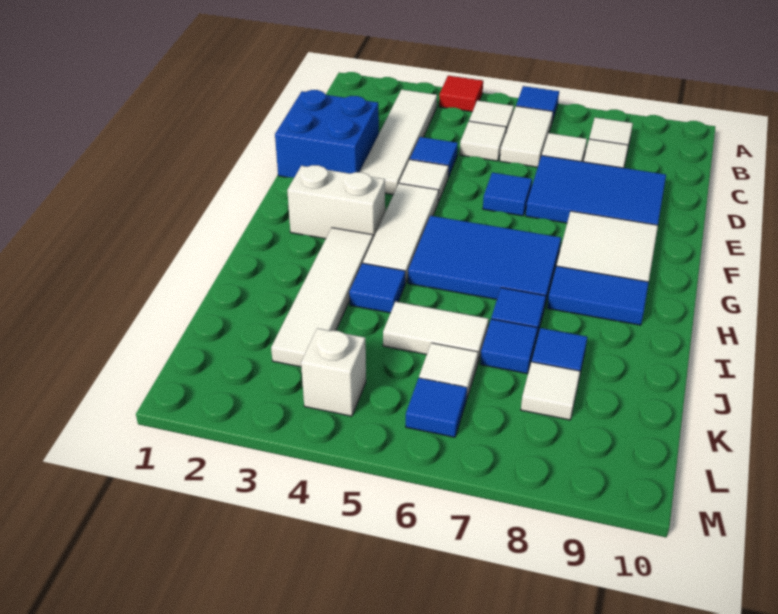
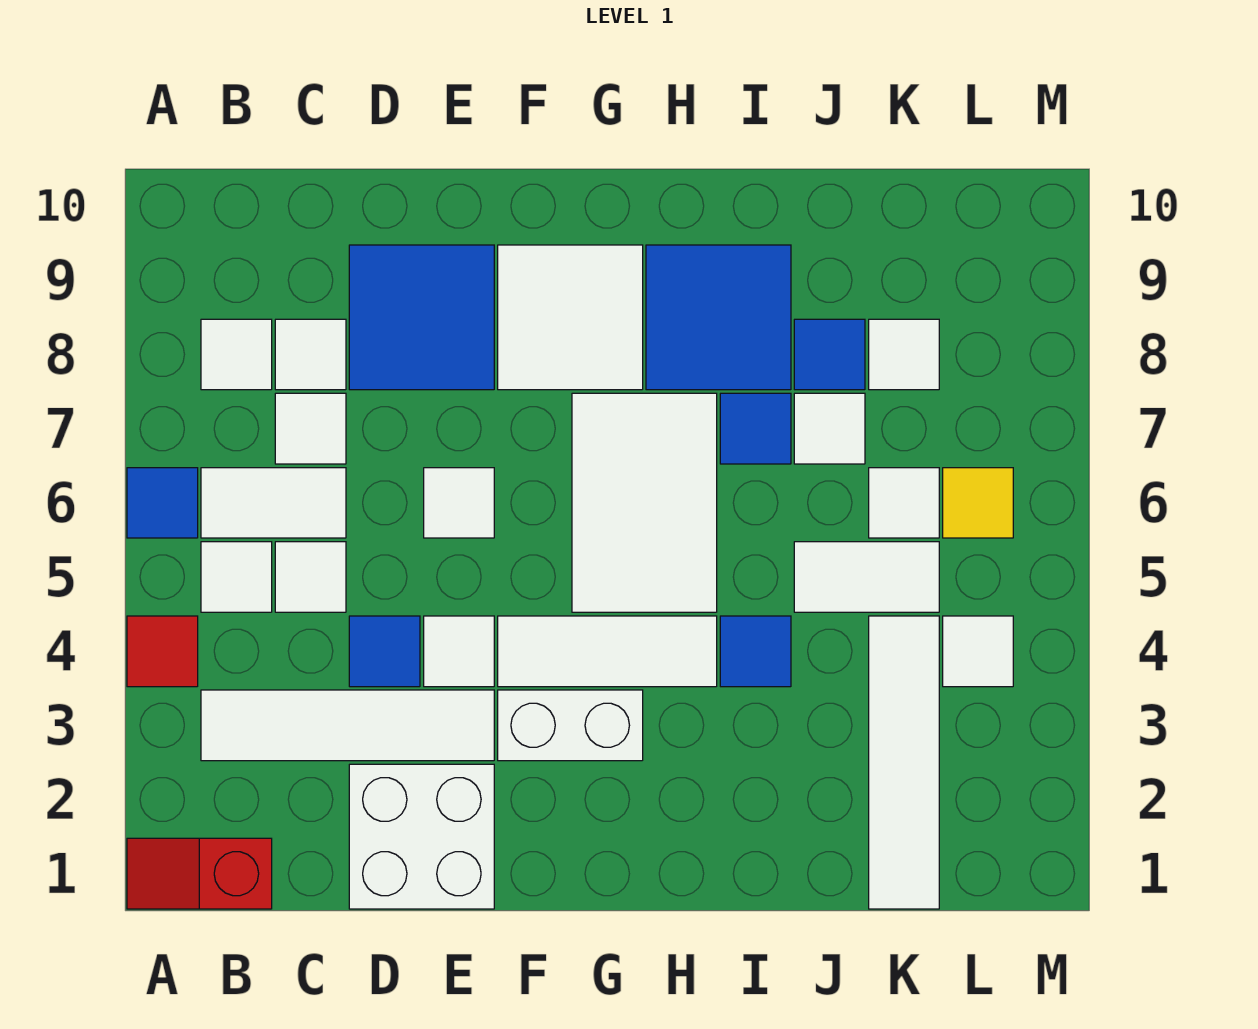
none -> red 1x2 slope [127,838,272,909]
blue 2x2 brick [275,90,379,177] -> white 2x2 brick [349,764,494,909]
blue 2x3 tile [526,155,666,225] -> blue 2x2 tile [349,245,494,390]
blue 1x1 tile [483,172,532,216] -> white 1x1 tile [424,468,494,538]
white 1x2 brick [287,165,385,239] -> white 1x2 brick turned to [498,690,643,761]
blue 2x3 tile [408,216,561,305] -> white 2x3 tile [572,393,717,612]
white 1x4 tile [271,228,373,367] -> white 1x4 tile turned to [869,616,939,909]
blue 1x2 tile [547,266,649,325] -> blue 2x2 tile [646,245,791,390]
white 1x2 tile [383,302,489,364] -> white 1x2 tile turned to [794,542,939,612]
blue 1x1 tile [480,319,538,374] -> white 1x1 tile [794,393,865,464]
white 1x1 brick [301,328,366,416] -> white 1x1 tile [943,616,1013,687]
blue 1x1 tile [406,378,467,437] -> yellow 1x1 tile [943,468,1013,538]

